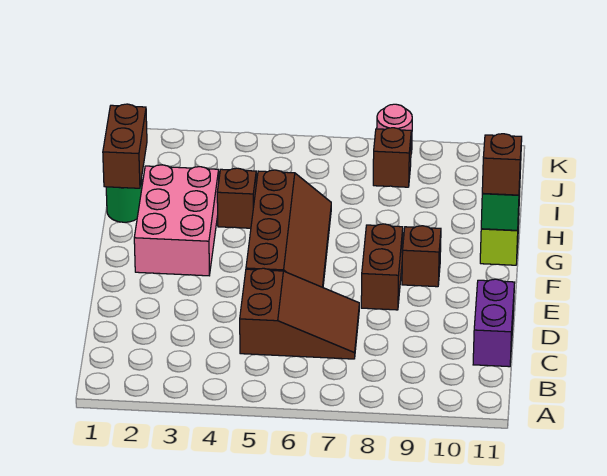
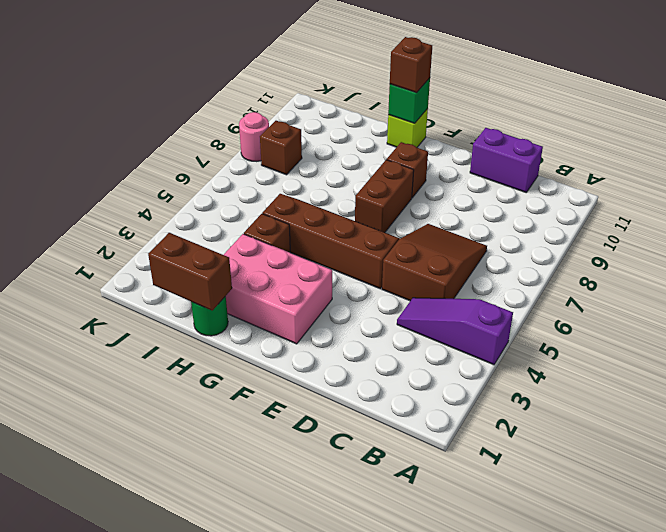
none -> purple 1x3 slope [397,298,513,365]
brown 1x2 brick [361,224,403,310] -> brown 1x2 brick turned to [355,160,414,232]

